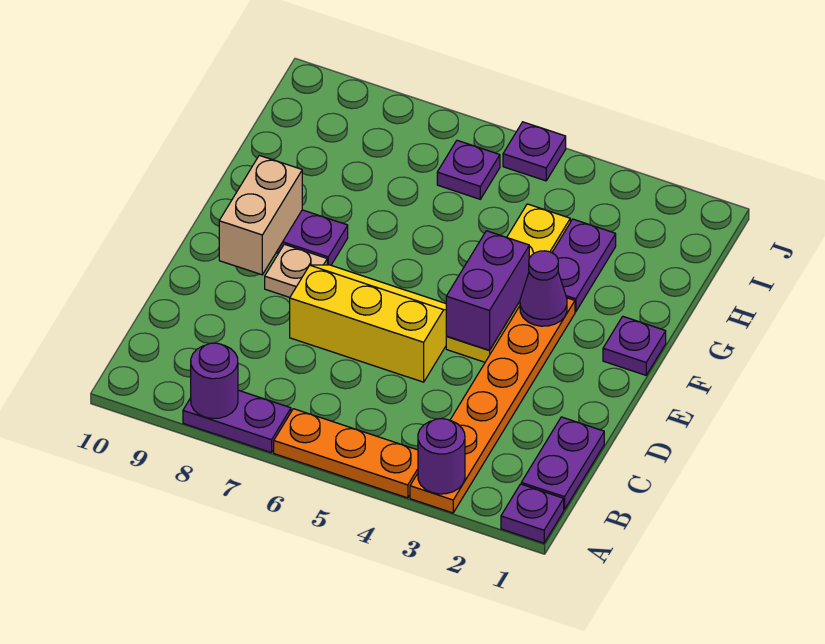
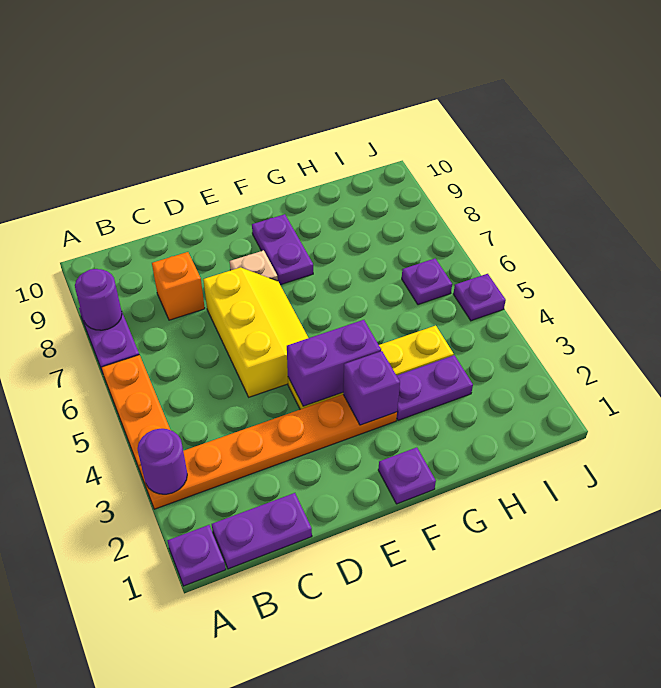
none -> orange 1x1 brick [152,252,205,320]
tan 1x2 brick [219,155,302,275] -> none
purple 1x1 cone [520,251,567,326] -> purple 1x1 brick [343,351,400,425]

